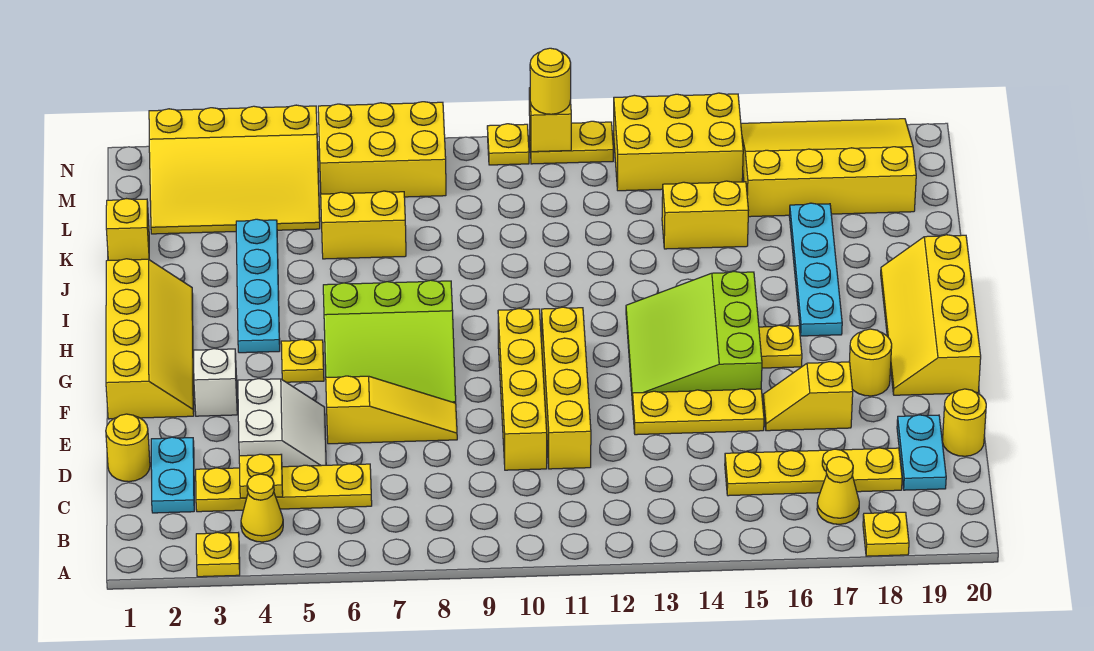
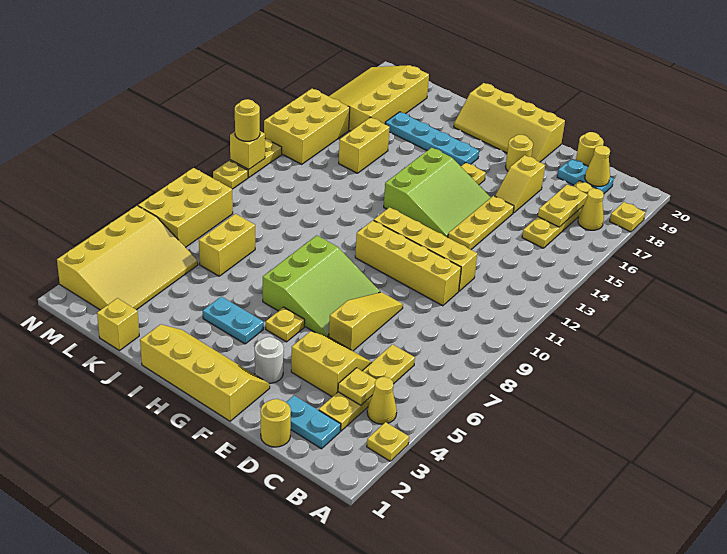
none -> yellow 1x2 plate [538,185,587,227]
none -> yellow 1x1 cone [585,145,610,186]
white 2x2 slope [238,379,326,467] -> yellow 2x2 slope [291,331,372,397]
white 1x1 brick [194,349,237,416] -> white 1x1 round brick [255,337,284,383]
lime 3x3 slope [626,271,762,401] -> lime 3x3 slope turned to [384,147,491,238]
cyan 1x4 plate [236,219,280,353] -> cyan 1x2 plate [203,296,264,344]

